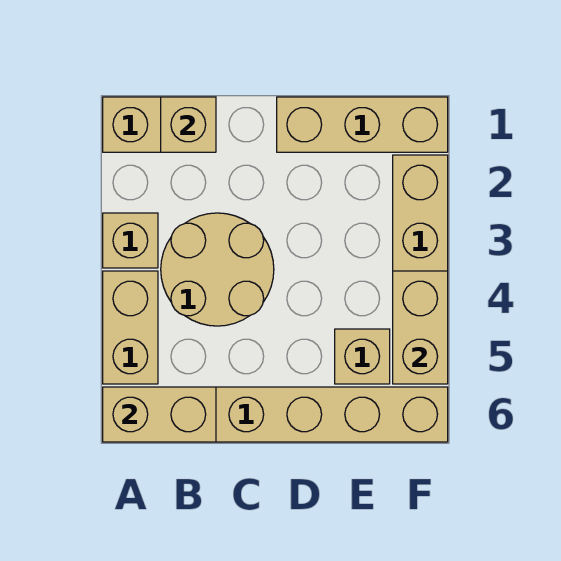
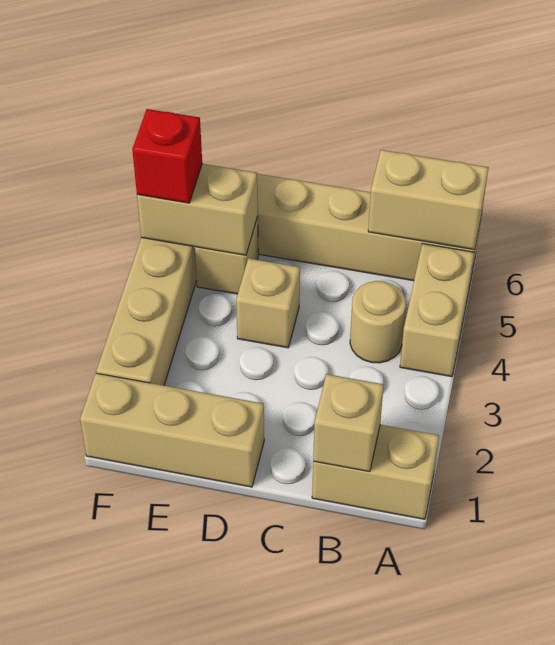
tan 1x1 brick [103,213,158,268] -> tan 1x1 brick moved to [236,258,300,348]
tan 2x2 round brick [161,213,274,326] -> tan 1x1 round brick [350,281,406,363]
tan 1x2 brick [393,271,448,384] -> tan 1x2 brick turned to [137,164,258,255]
none -> red 1x1 brick [132,109,202,203]

